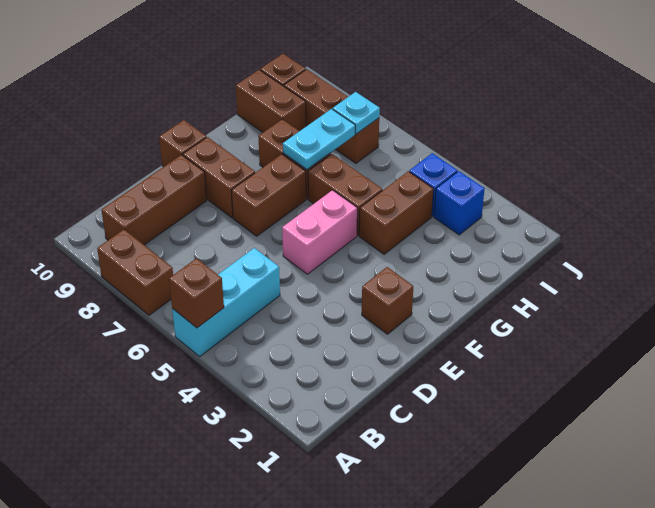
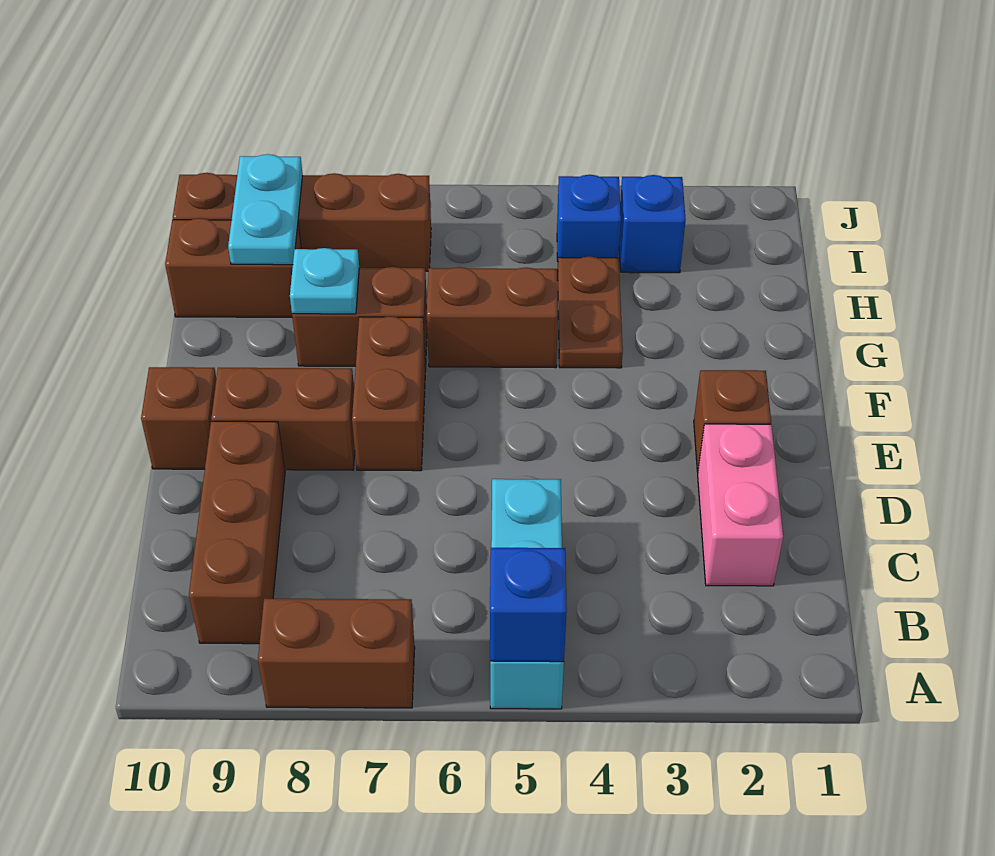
brown 1x1 brick [169,258,224,328] -> blue 1x1 brick [490,548,567,662]
pink 1x2 brick [282,190,357,274] -> pink 1x2 brick moved to [698,424,783,586]
brown 1x2 brick [359,171,433,254] -> brown 1x2 plate [558,256,623,368]
cyan 1x2 plate [283,109,355,170] -> cyan 1x2 plate moved to [228,154,303,265]
cyan 1x1 plate [333,92,380,134] -> cyan 1x1 plate moved to [290,248,359,314]

